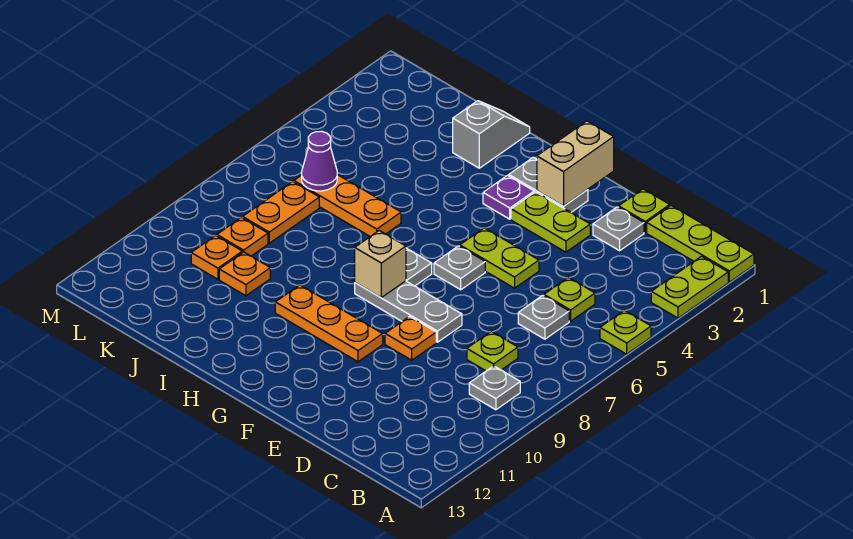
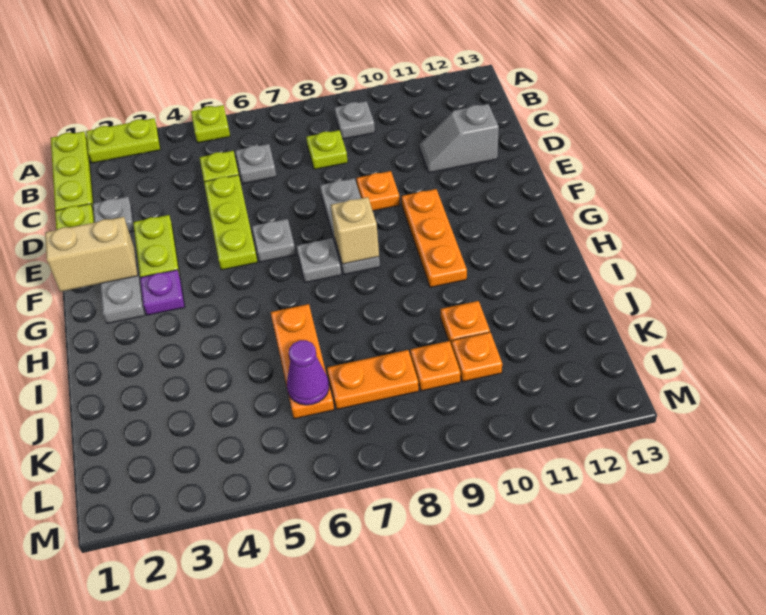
lime 1x2 plate [460,228,539,288] -> lime 1x3 plate [204,175,257,270]
grey 1x2 slope [453,101,530,168] -> grey 1x2 slope moved to [420,104,499,173]

